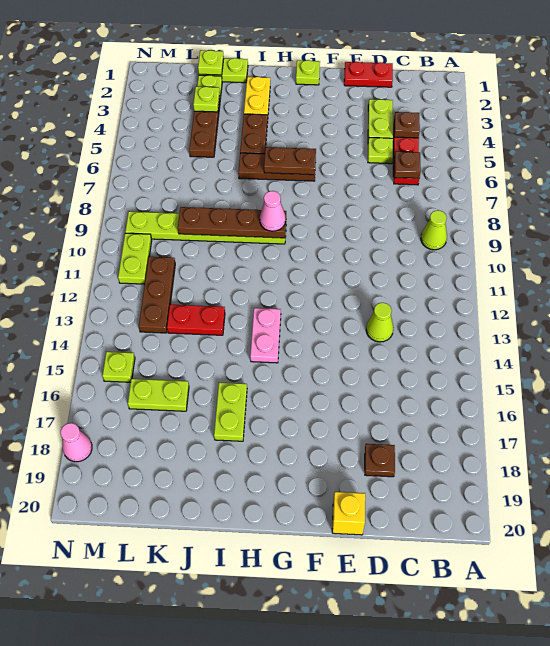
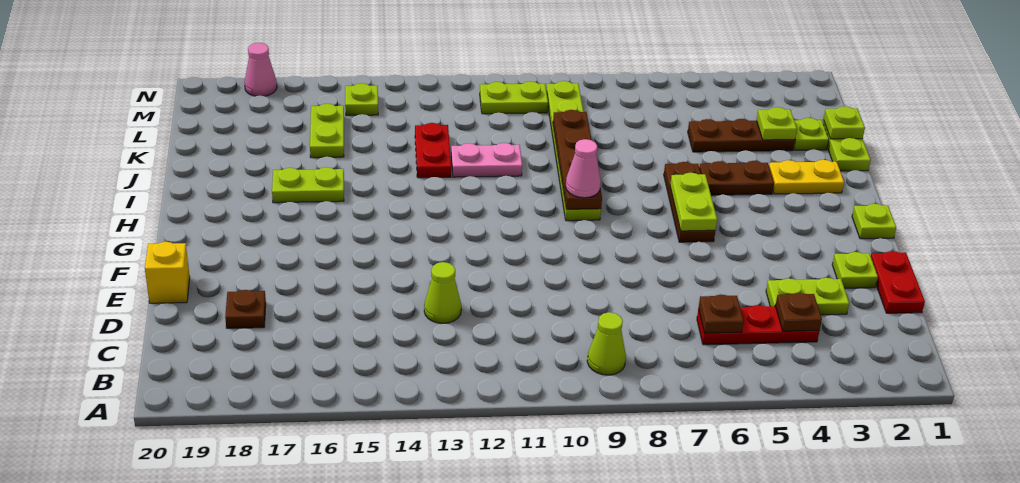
lime 1x1 plate [368,138,393,164] -> lime 1x1 plate moved to [832,252,878,288]
brown 1x2 plate [264,147,316,175] -> lime 1x2 plate [670,173,717,231]
pink 1x2 plate [250,308,281,363] -> pink 1x2 plate moved to [451,143,522,177]
brown 1x3 plate [139,257,175,333] -> none

